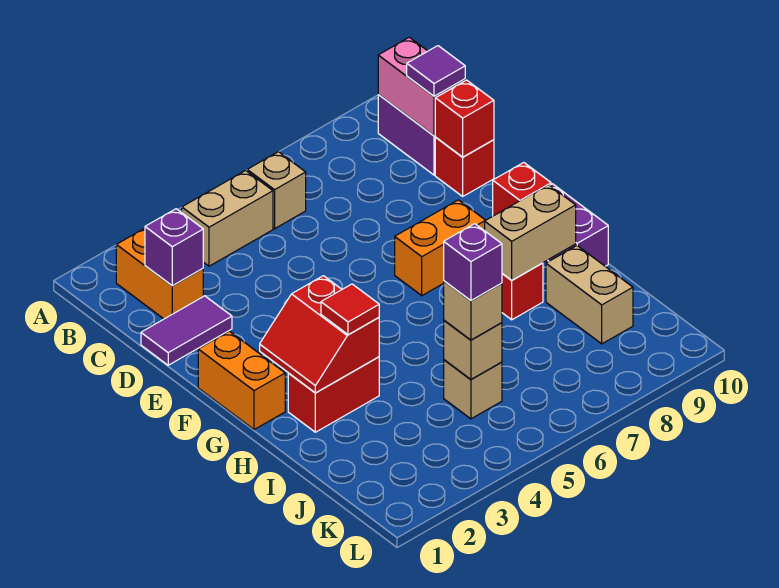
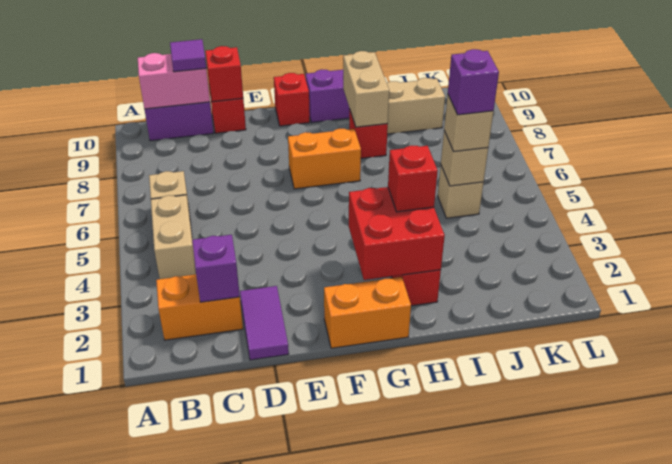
orange 1x2 brick [395,200,485,296] -> orange 1x2 brick turned to [288,129,361,189]
red 2x2 slope [260,276,379,393] -> red 2x2 brick [349,187,445,280]
red 1x1 tile [321,284,379,335] -> red 1x1 brick [388,145,438,212]

